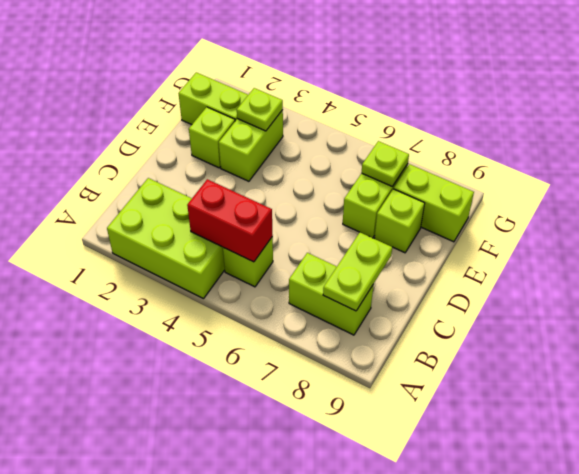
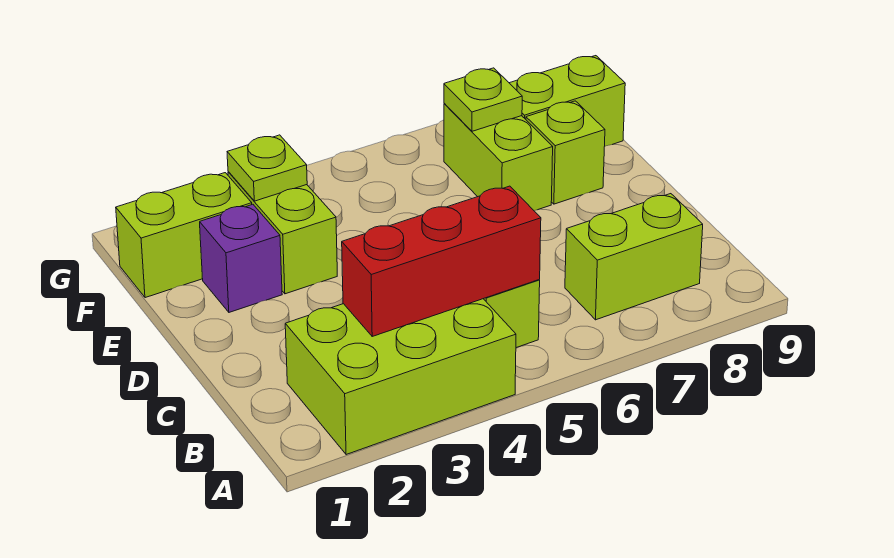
red 1x2 brick [187,179,273,262] -> red 1x3 brick [342,186,541,336]
lime 1x2 plate [323,232,392,311] -> none
lime 1x1 brick [189,107,235,168] -> purple 1x1 brick [200,204,282,312]

